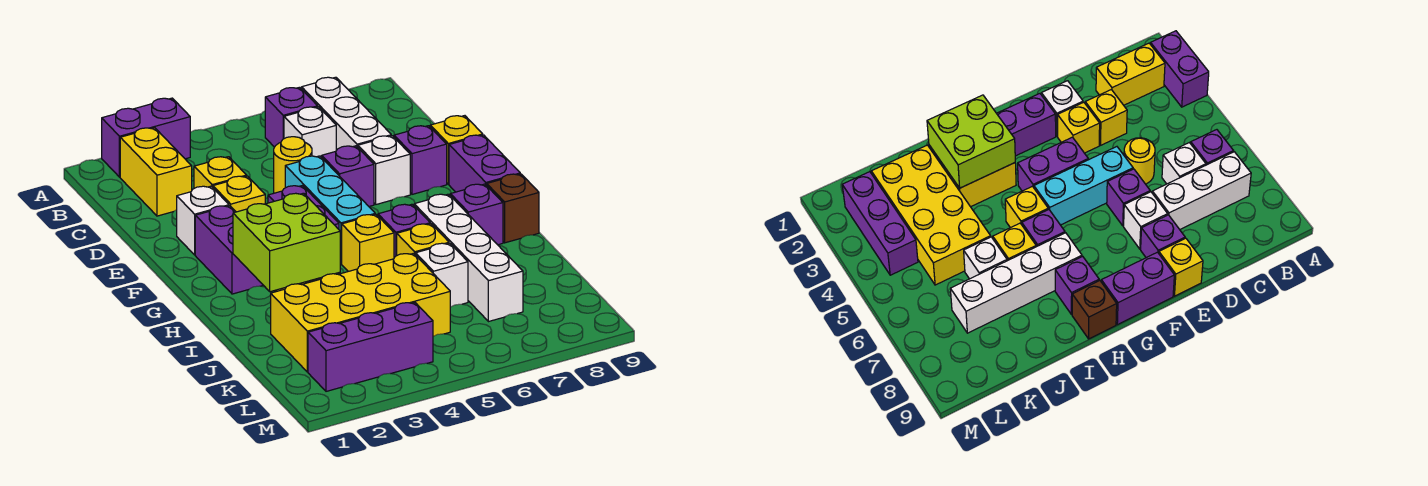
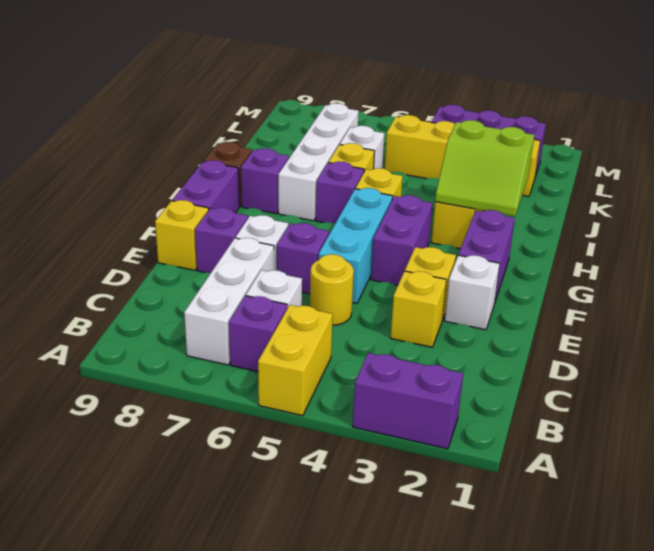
yellow 1x2 brick [120,128,192,216] -> yellow 1x2 brick moved to [258,305,333,416]
lime 2x2 brick [233,193,340,292] -> lime 2x2 slope [435,120,534,216]
yellow 2x4 brick [271,253,450,372] -> yellow 1x4 brick [384,115,540,197]

